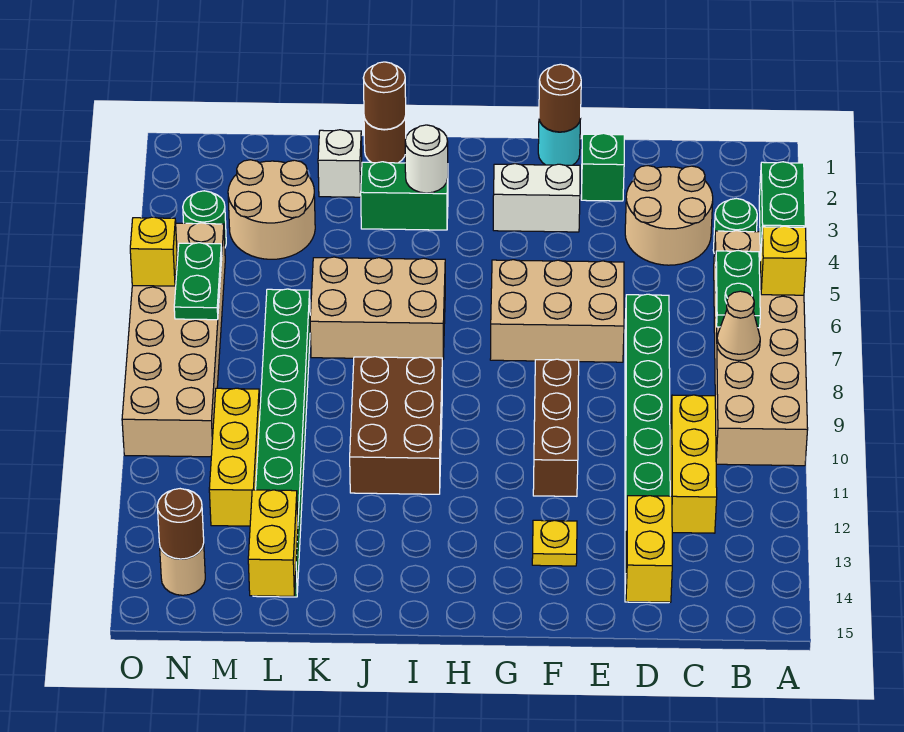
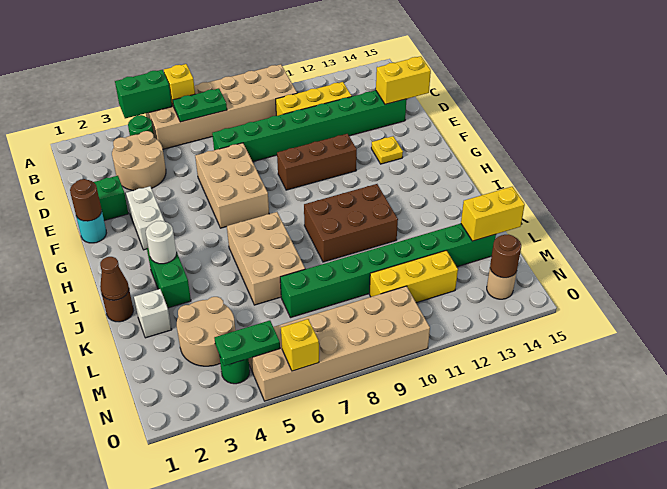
tan 1x1 cone [717,291,760,361] -> none
brown 1x1 round brick [363,62,406,129] -> brown 1x1 cone [100,257,129,300]
green 1x2 plate [174,243,222,320] -> green 1x2 plate moved to [214,321,280,366]

